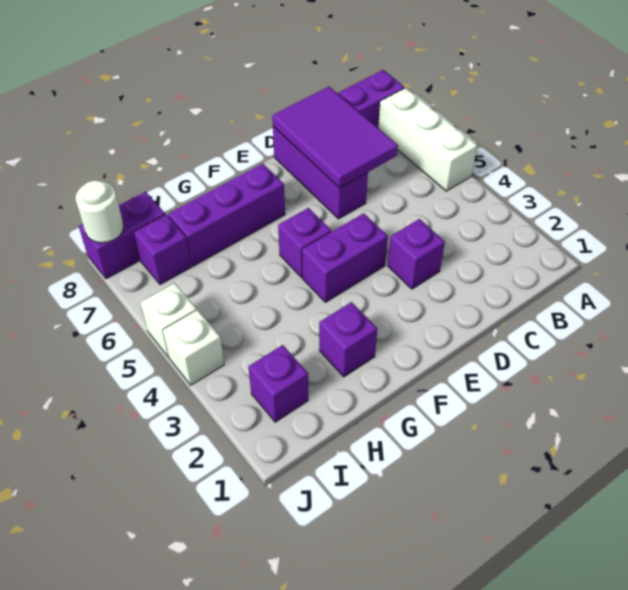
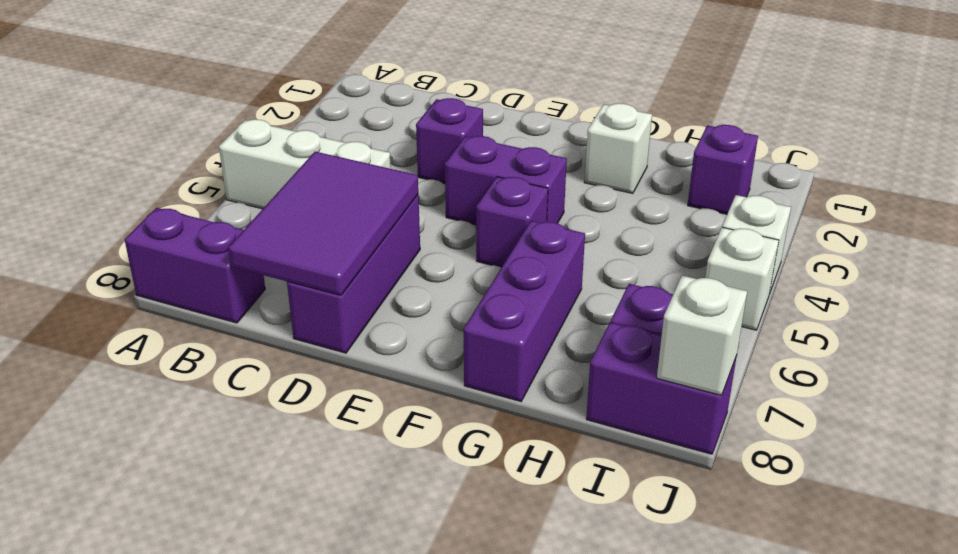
white 1x3 brick [378,88,477,191] -> white 1x3 brick turned to [219,119,391,209]
purple 1x3 brick [168,164,285,266] -> purple 1x3 brick turned to [464,221,585,401]
purple 1x1 brick [319,302,377,377] -> white 1x1 brick [584,103,652,193]
white 1x1 round brick [76,180,124,243] -> white 1x1 brick [657,276,747,395]

